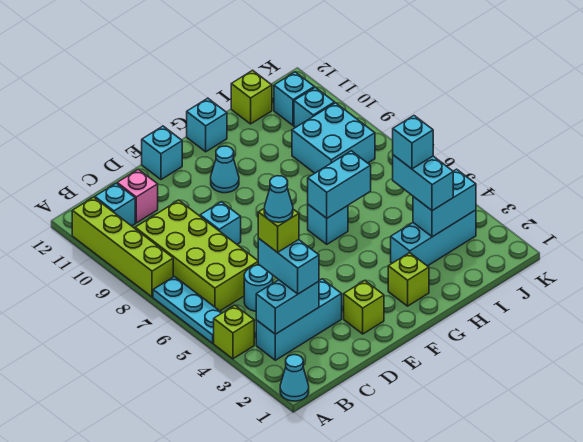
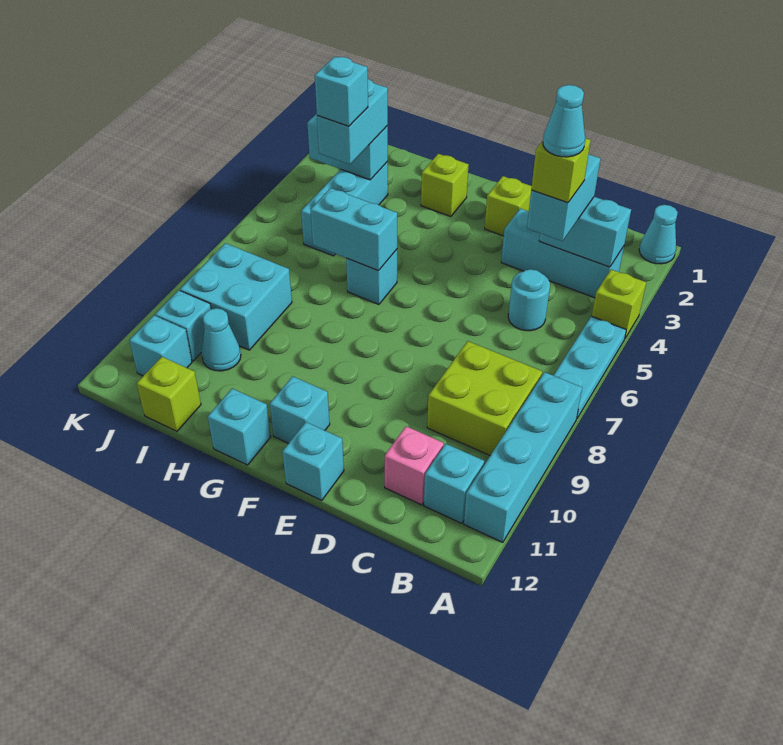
lime 1x4 brick [72,197,173,297] -> cyan 1x4 brick [464,372,582,542]
lime 2x4 brick [135,200,259,311] -> lime 2x2 brick [427,341,542,455]
cyan 1x1 brick [200,202,241,244] -> cyan 1x1 brick moved to [270,376,330,443]
cyan 1x1 cone [211,146,239,193] -> cyan 1x1 cone moved to [201,308,241,371]
cyan 1x3 brick [391,210,476,266] -> cyan 1x3 brick turned to [301,162,388,256]

